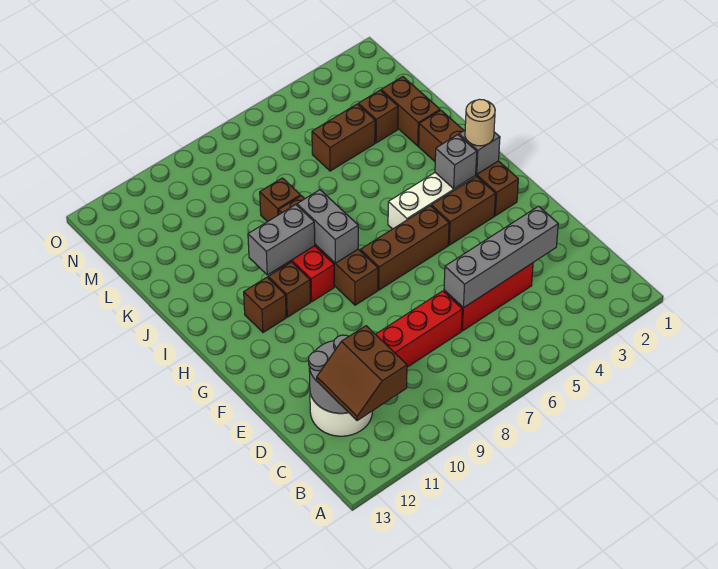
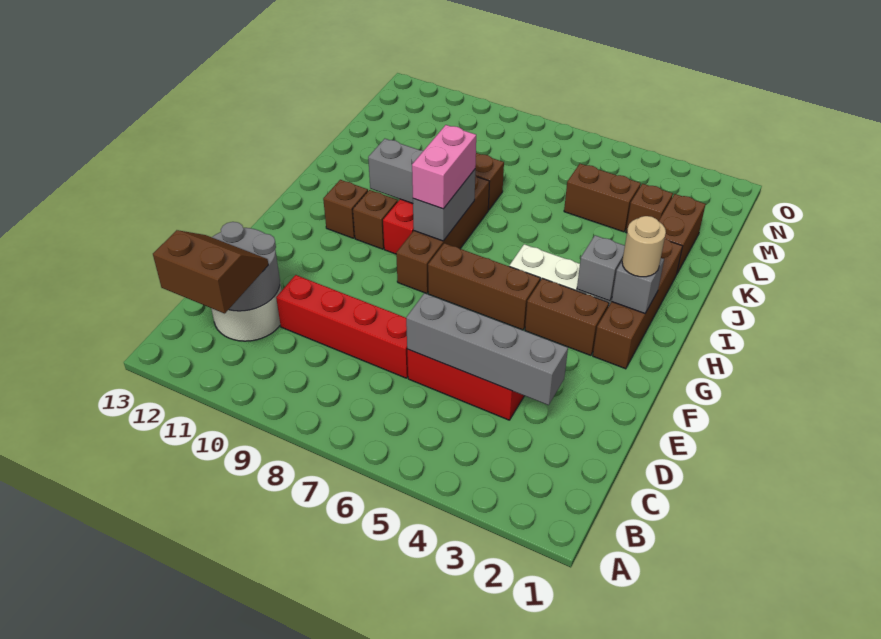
brown 2x2 slope [317,326,407,421] -> brown 2x2 slope turned to [153,230,268,313]
none -> pink 1x2 brick [412,125,476,209]

